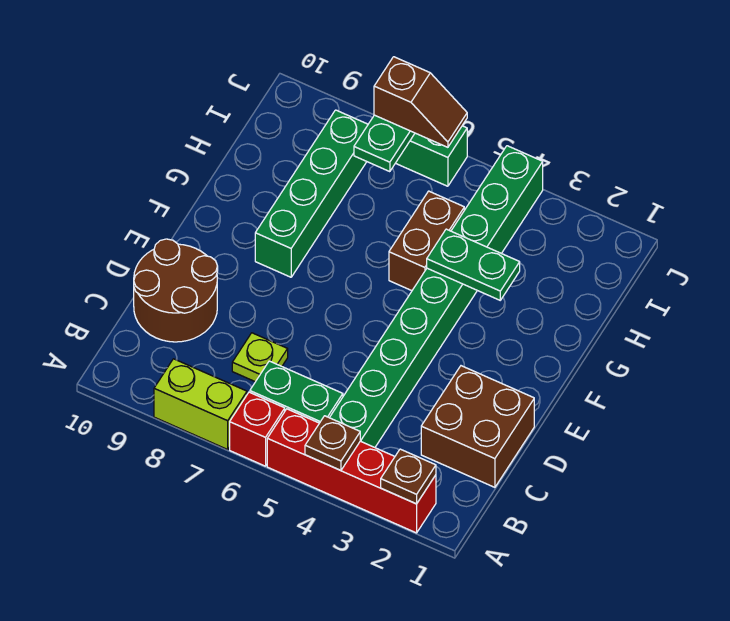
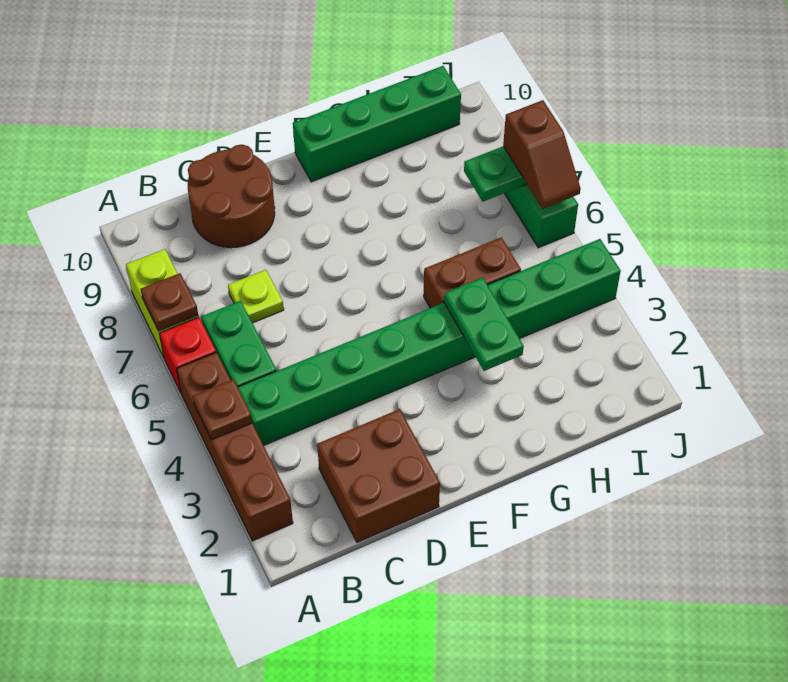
red 1x4 brick [267,409,436,533] -> brown 1x4 brick [177,352,293,541]
brown 1x1 plate [381,449,436,504] -> brown 1x1 plate moved to [141,273,198,331]
green 1x4 brick [255,110,368,277] -> green 1x4 brick moved to [293,66,461,182]

